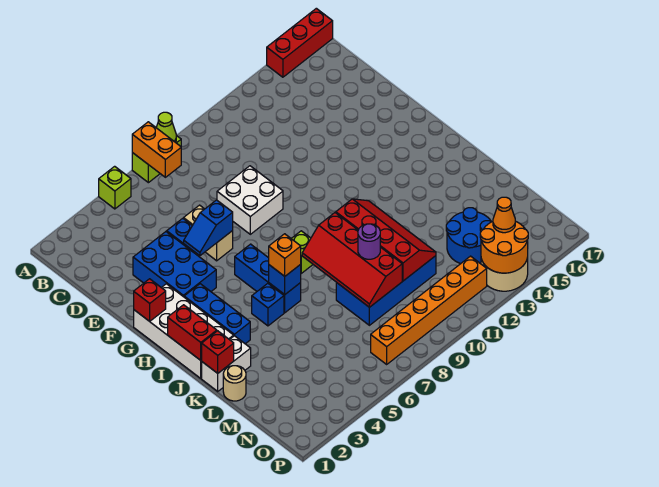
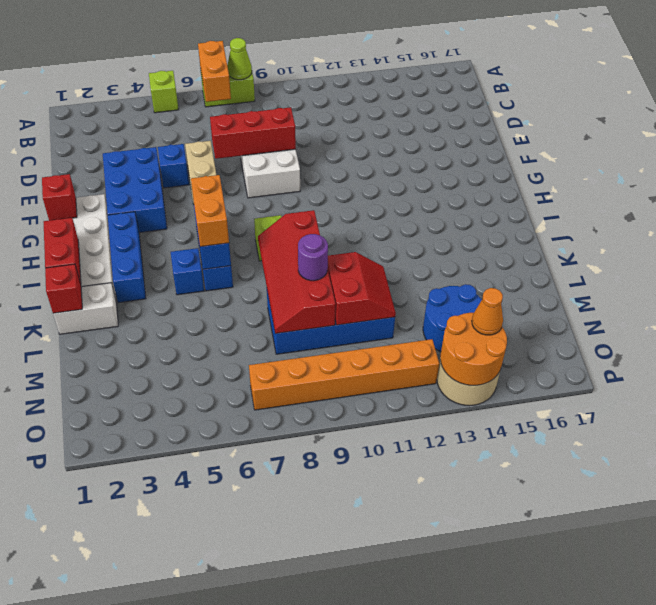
red 1x3 brick [267,8,333,77] -> red 1x3 brick moved to [210,107,296,159]
blue 1x2 slope [184,200,233,256] -> none
orange 1x1 brick [269,234,301,276] -> orange 1x2 brick [191,175,229,247]
red 2x4 slope [336,199,436,281] -> red 2x2 slope [328,252,396,325]
tan 1x1 round brick [223,366,246,401] -> none

